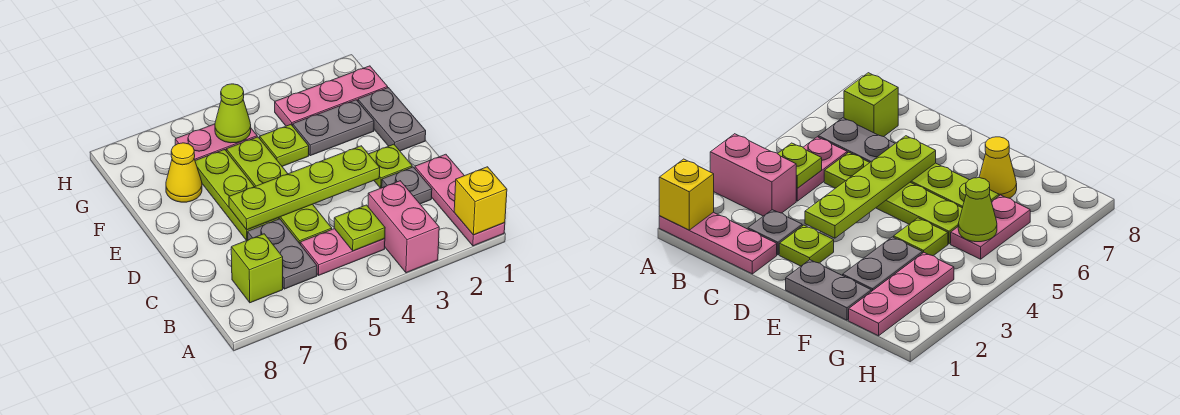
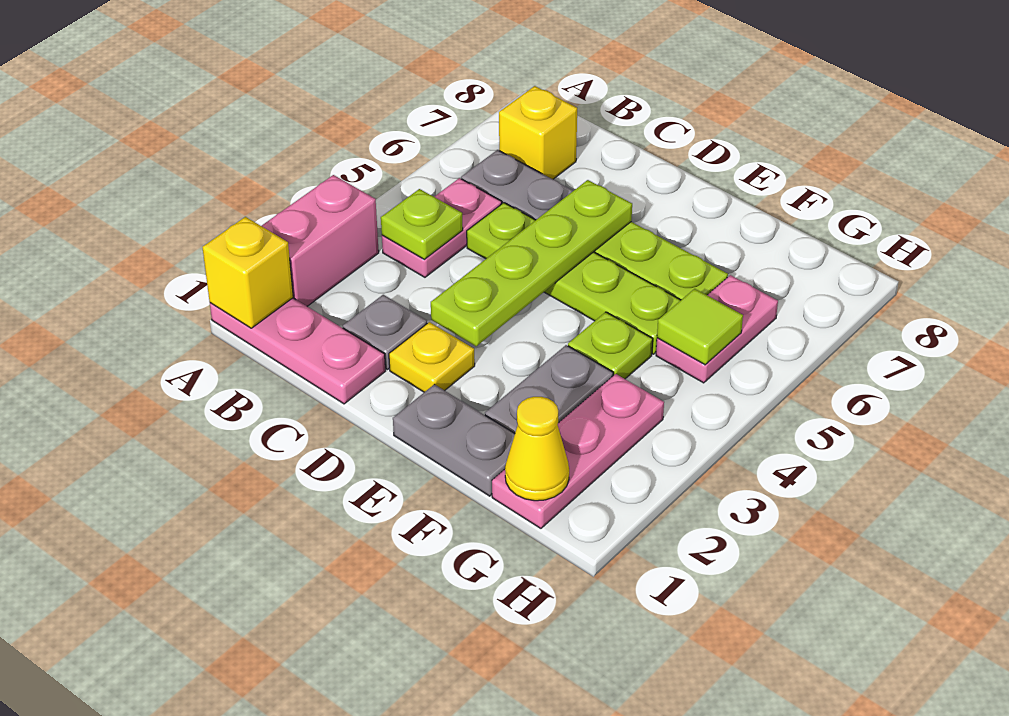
pink 1x2 brick [368,181,439,273] -> pink 1x2 brick turned to [262,175,379,306]
lime 1x1 brick [231,234,283,303] -> yellow 1x1 brick [499,86,577,179]
lime 1x1 plate [369,144,412,188] -> yellow 1x1 plate [389,322,475,392]
yellow 1x1 cone [166,143,202,202] -> yellow 1x1 cone moved to [505,397,569,501]
lime 1x1 cone [215,84,251,143] -> lime 1x1 tile [657,289,743,365]

